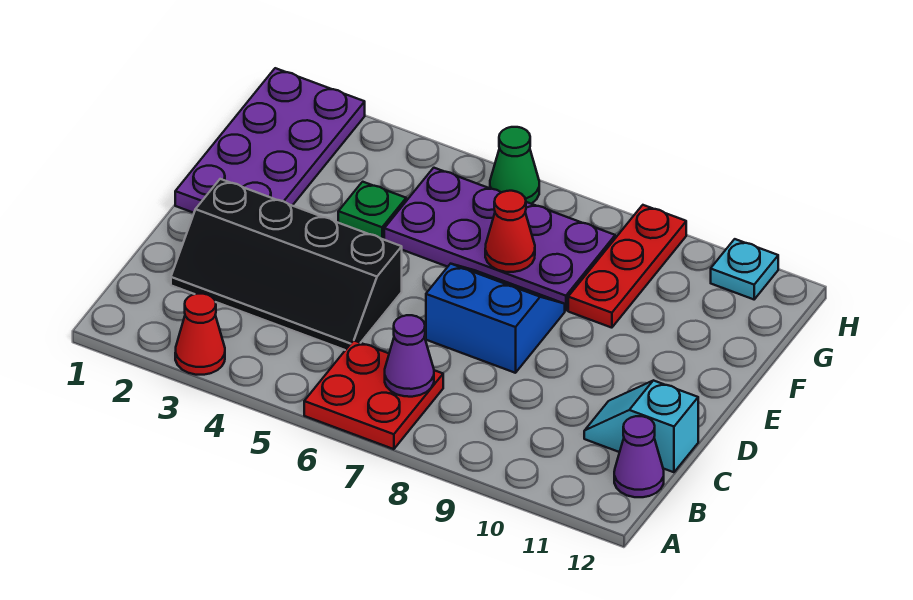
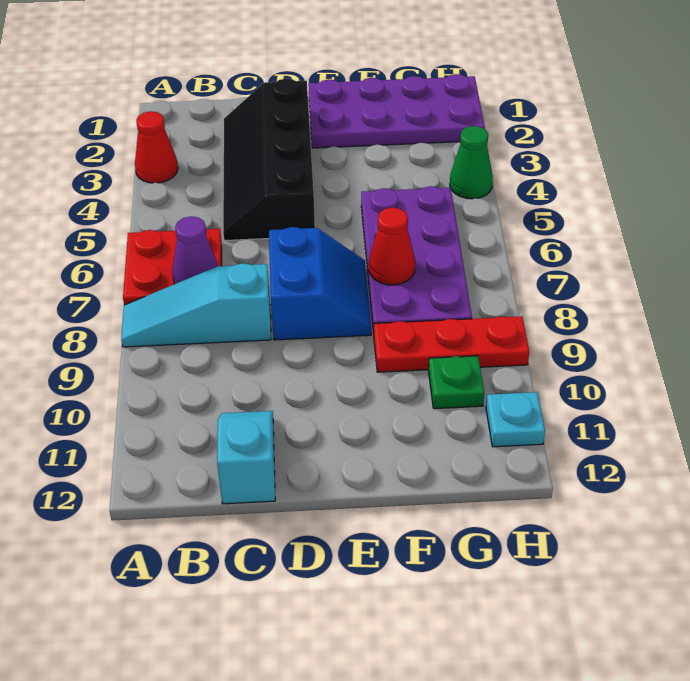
none -> cyan 1x3 slope [121,263,271,347]
purple 1x1 cone [614,416,664,497] -> none
green 1x1 plate [338,182,406,240] -> green 1x1 plate moved to [429,356,484,409]
green 1x1 cone [490,127,539,204] -> green 1x1 cone moved to [450,126,493,199]

